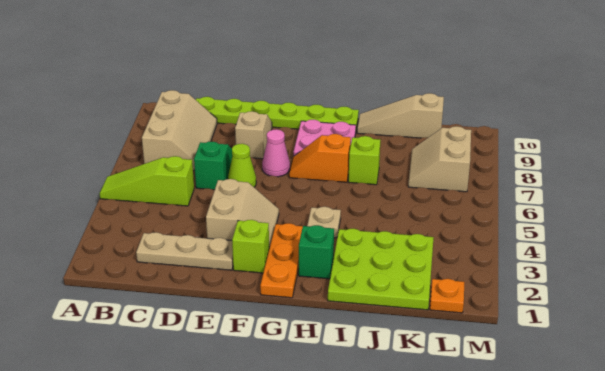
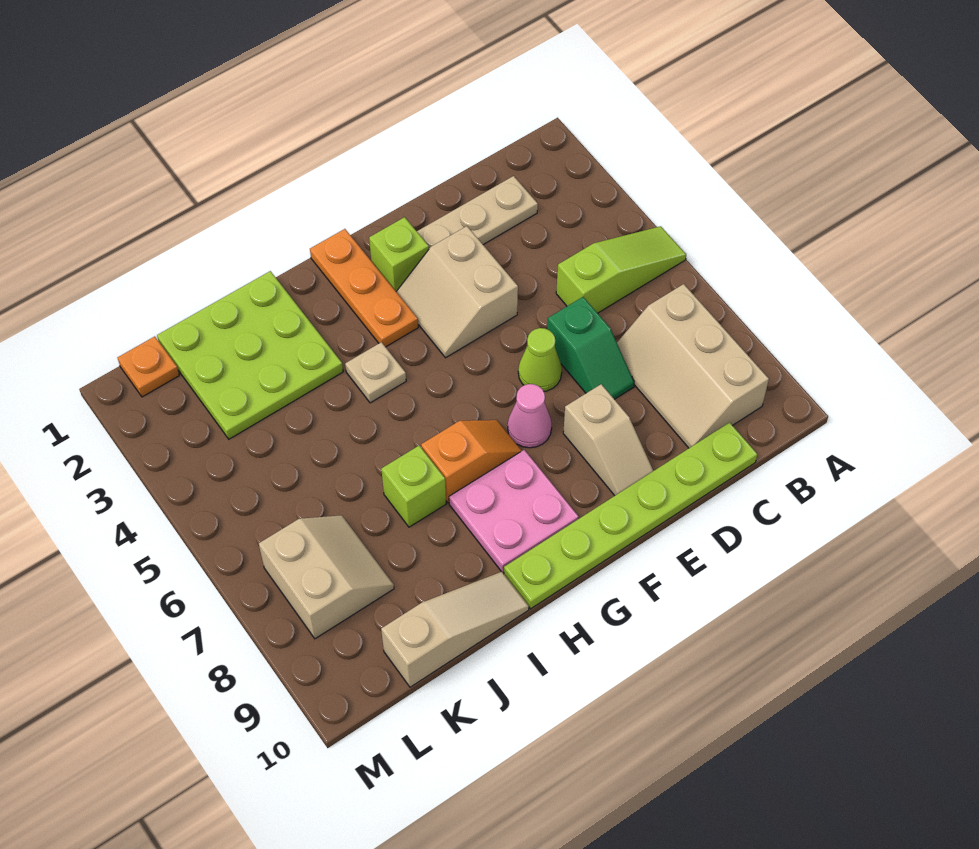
green 1x1 brick [299,225,334,279] -> none

